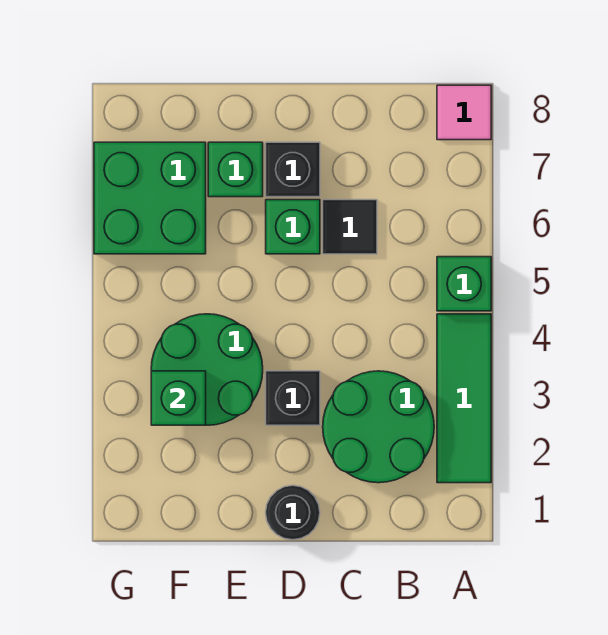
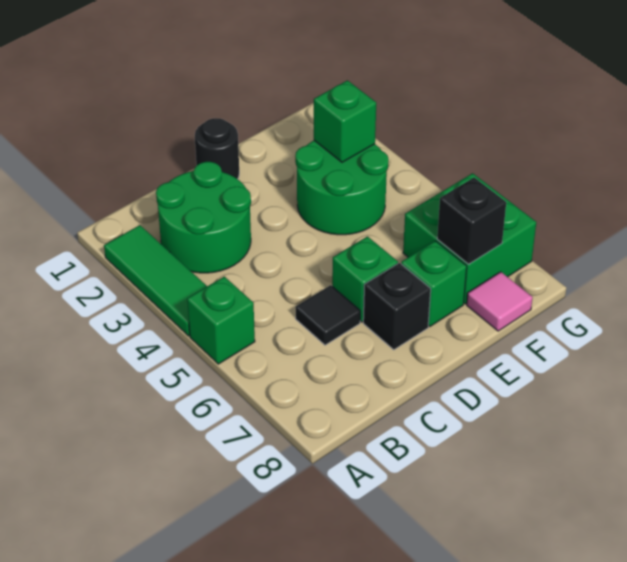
pink 1x1 tile [437,85,491,140] -> pink 1x1 tile moved to [467,272,533,331]
black 1x1 brick [266,371,320,425] -> black 1x1 brick moved to [437,178,506,264]

